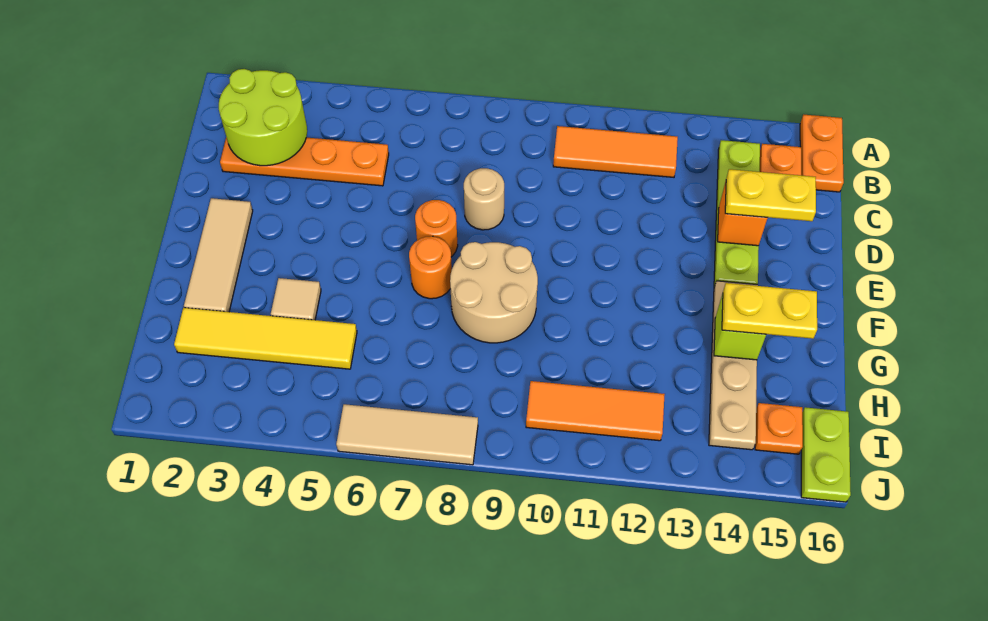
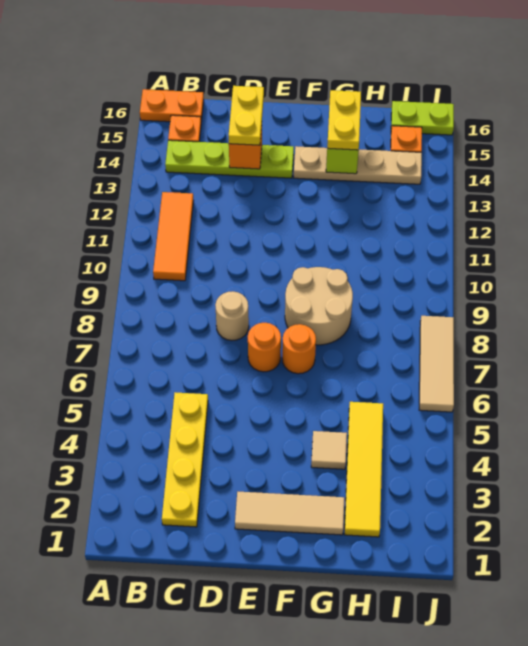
lime 2x2 round brick [219,69,307,166] -> none
orange 1x4 plate [220,137,389,186] -> yellow 1x4 plate [162,392,208,527]
orange 1x3 tile [526,381,665,441] -> none

